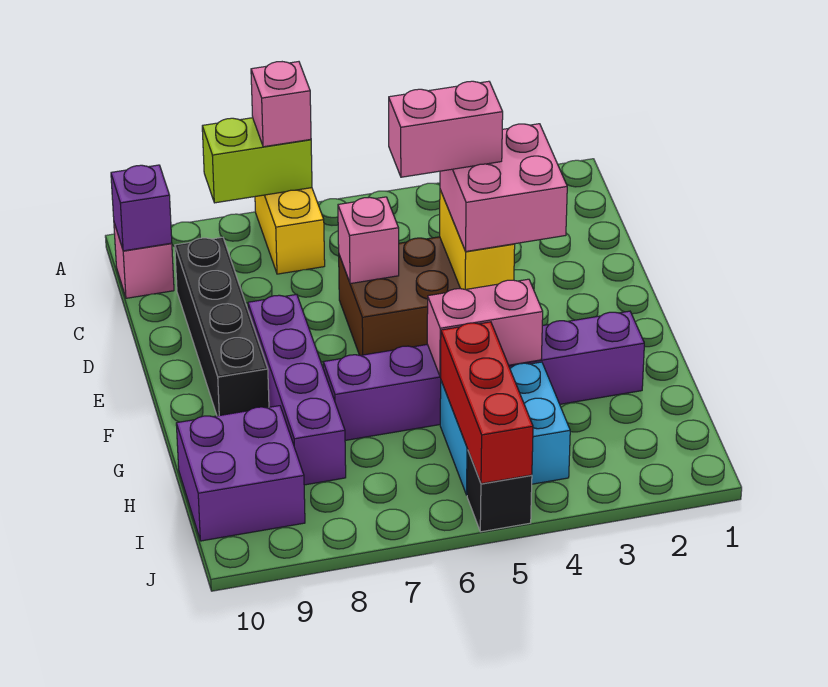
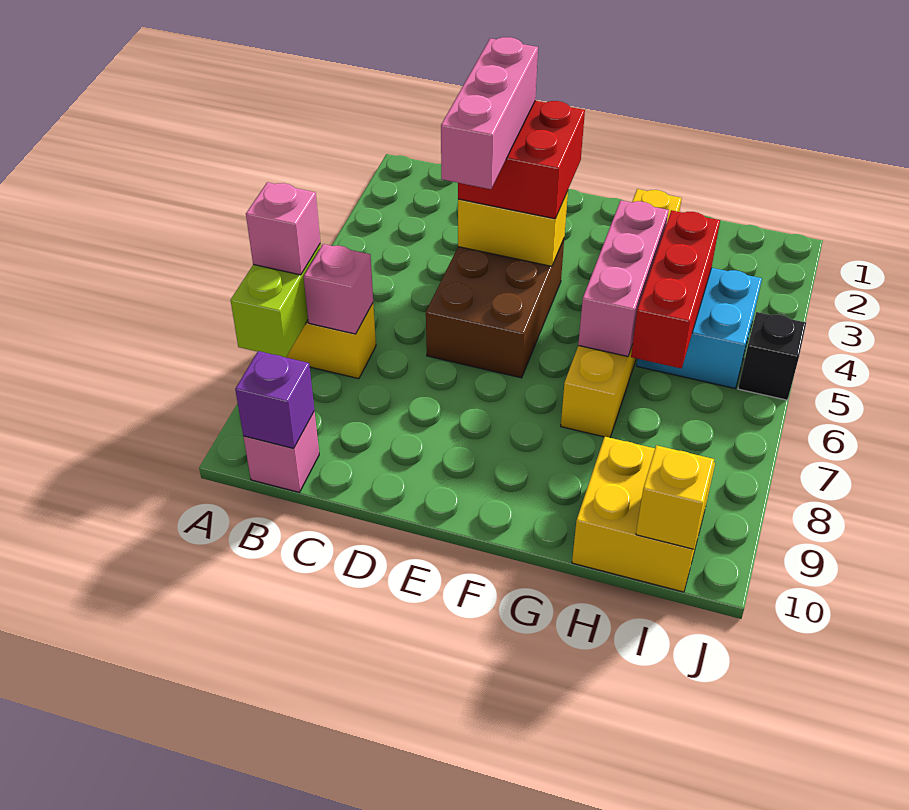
black 1x4 brick [175,237,269,416] -> none
pink 2x2 brick [440,124,567,251] -> red 2x2 brick [458,101,585,219]
pink 1x2 brick [389,81,503,177] -> pink 1x3 brick [441,37,538,189]
pink 1x1 brick [338,197,399,284] -> pink 1x1 brick moved to [303,244,373,334]
purple 1x4 brick [248,294,346,485] -> none
purple 1x6 brick [323,311,644,440] -> yellow 1x6 brick [561,189,682,438]
pink 1x2 brick [427,279,543,377] -> pink 1x3 brick [578,200,669,356]
red 1x3 brick [441,322,533,484] -> red 1x3 brick turned to [631,210,720,368]
purple 2x2 brick [176,406,305,541] -> yellow 2x2 brick [572,437,715,592]
none -> yellow 1x1 brick [636,445,714,549]

